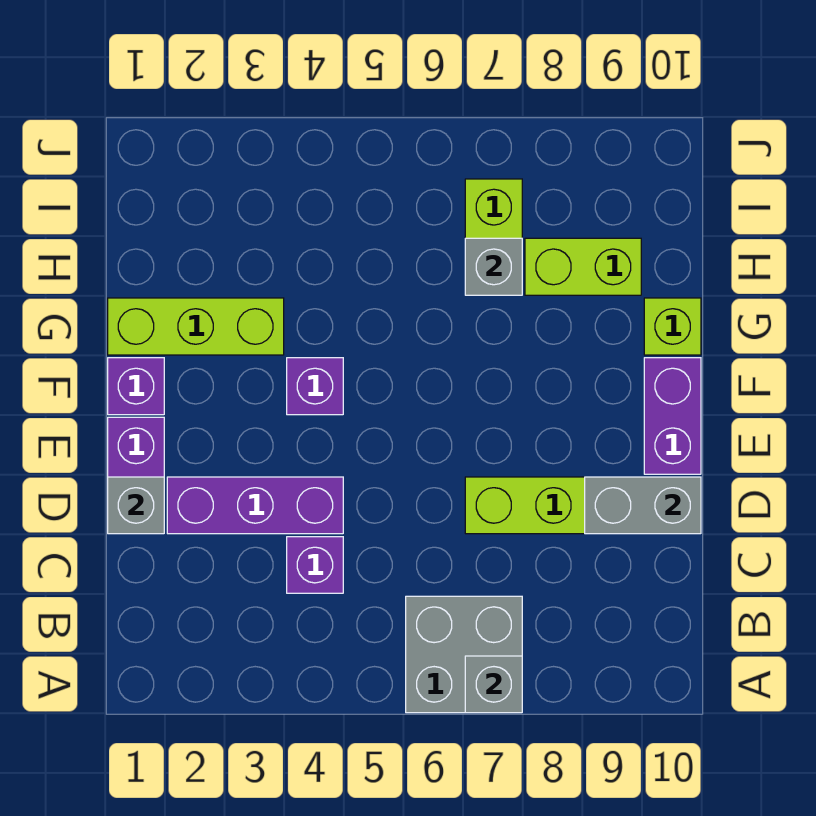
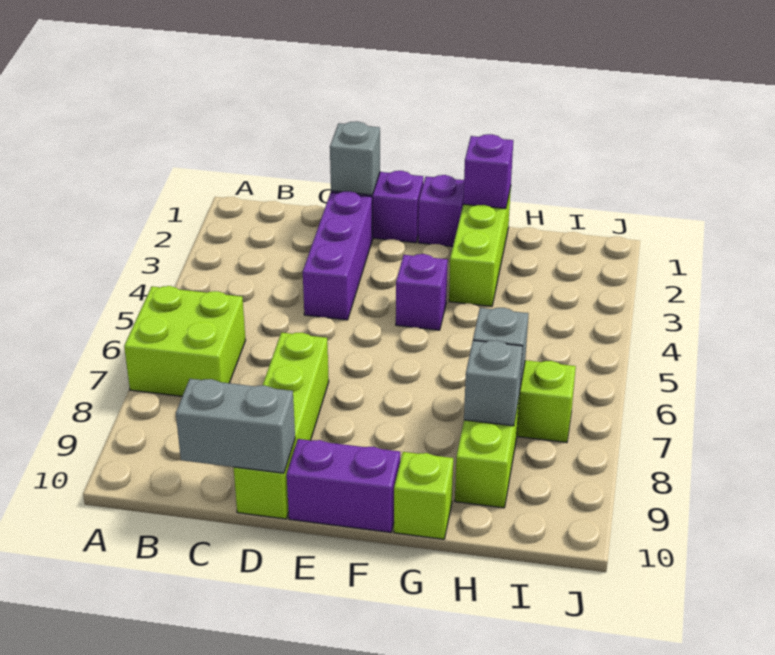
grey 2x2 brick [406,596,522,713] -> lime 2x2 brick [124,286,246,396]
grey 1x1 brick [465,656,522,713] -> grey 1x1 brick moved to [464,340,523,426]
purple 1x1 brick [287,537,343,593] -> purple 1x1 brick moved to [463,134,513,209]
grey 1x2 brick [585,477,701,534] -> grey 1x2 brick turned to [176,379,295,473]

